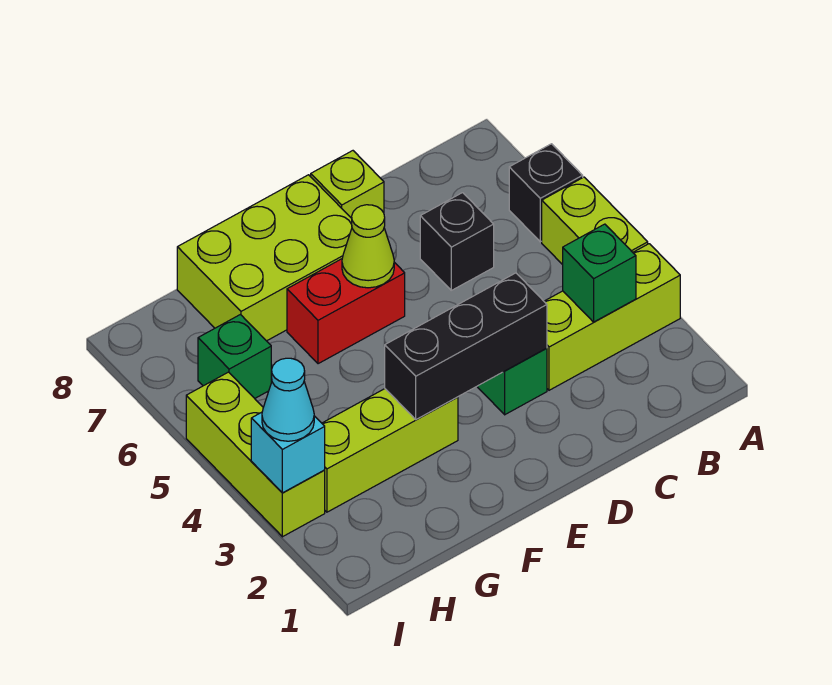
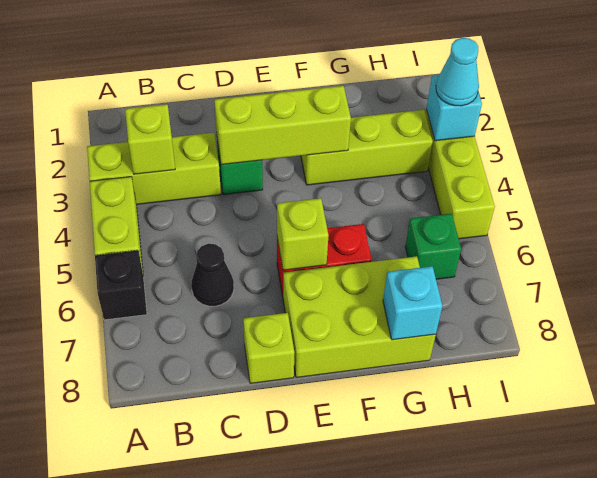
green 1x1 brick [563,224,636,322] -> lime 1x1 brick [125,104,175,174]
black 1x1 brick [420,193,494,290] -> black 1x1 cone [191,244,234,306]
black 1x3 brick [385,273,547,419] -> lime 1x3 brick [214,86,351,165]
lime 1x1 cone [342,205,394,288] -> lime 1x1 brick [277,198,329,270]
none -> cyan 1x1 brick [383,266,442,340]

